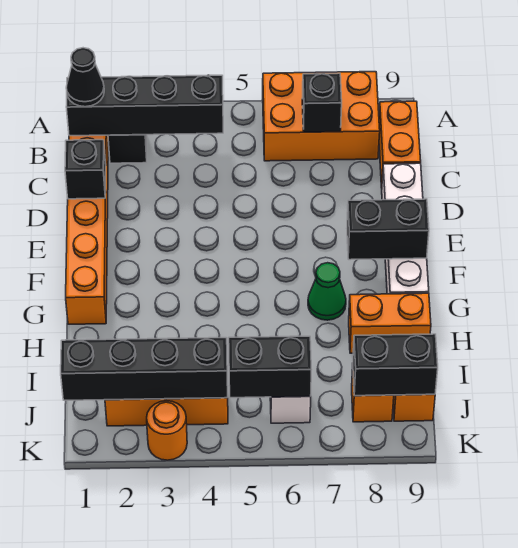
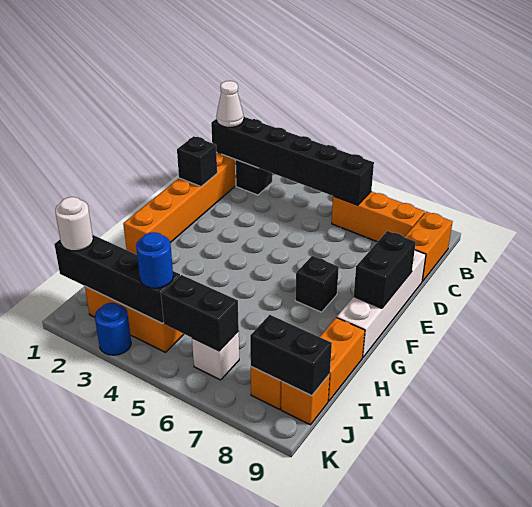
orange 2x3 brick [263,72,380,161] -> orange 1x3 brick [332,191,425,242]
black 1x4 brick [66,75,223,136] -> black 1x6 brick [211,117,374,205]
black 1x1 cone [66,48,104,107] -> white 1x1 cone [216,81,244,127]
black 1x1 brick [302,73,342,132] -> black 1x1 brick moved to [295,256,339,312]
black 1x2 brick [347,199,429,260] -> black 1x2 brick turned to [354,231,416,308]
green 1x1 cone [308,263,346,320] -> none
orange 1x2 brick [349,293,431,353] -> orange 1x2 brick turned to [320,317,365,401]
none -> white 1x1 round brick [55,197,93,251]
none -> blue 1x1 round brick [136,232,173,288]
orange 1x1 round brick [147,401,187,460] -> blue 1x1 round brick [95,303,131,355]

